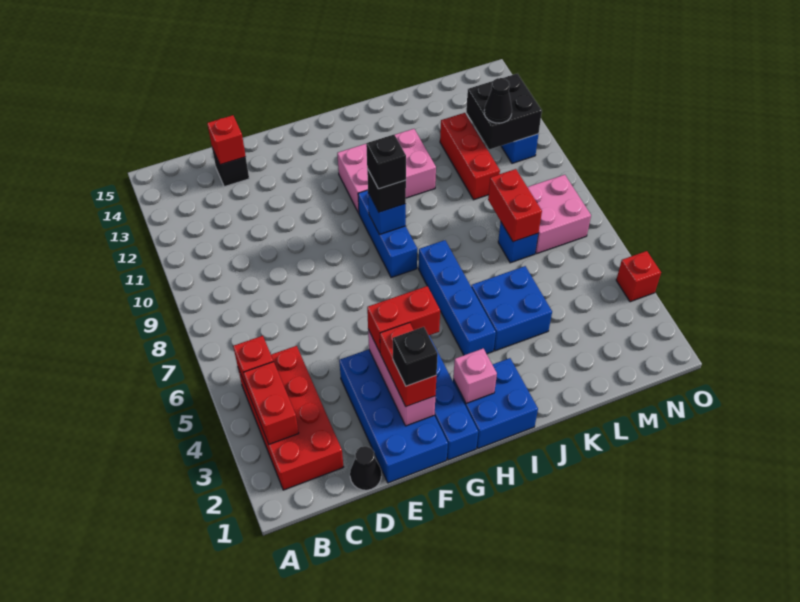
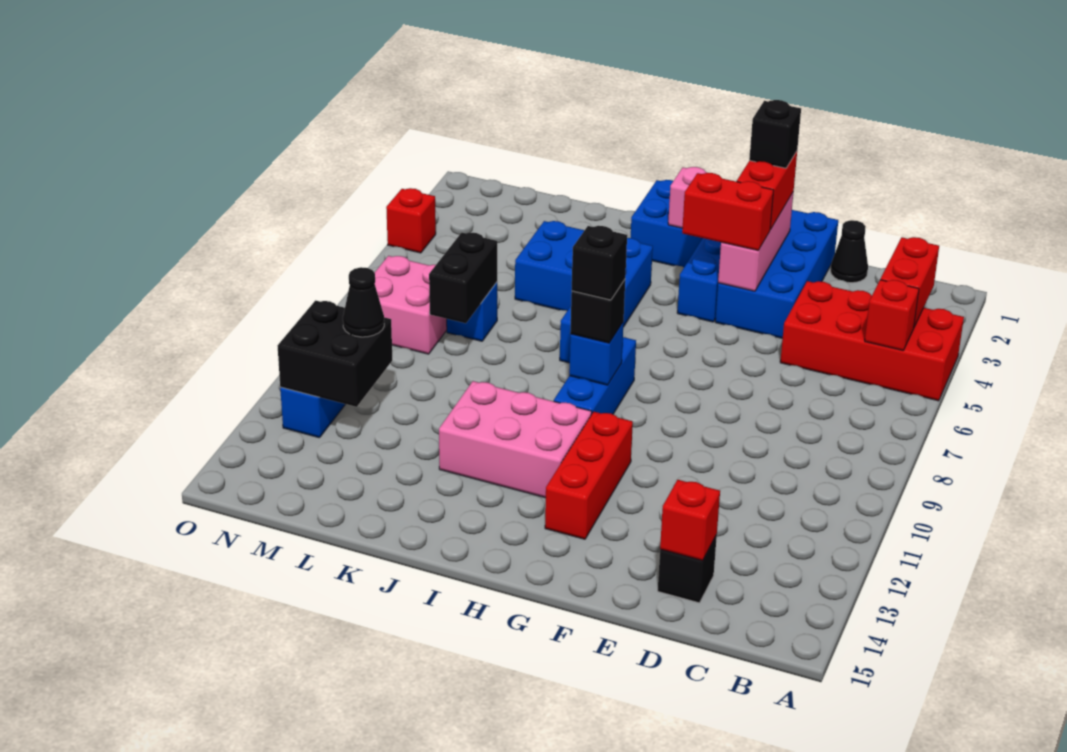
red 2x4 brick [238,346,343,490] -> red 2x4 brick turned to [780,281,964,401]
red 1x2 brick [488,169,542,242] -> black 1x2 brick [429,233,497,323]
red 1x3 brick [440,113,500,200] -> red 1x3 brick moved to [545,412,633,539]

